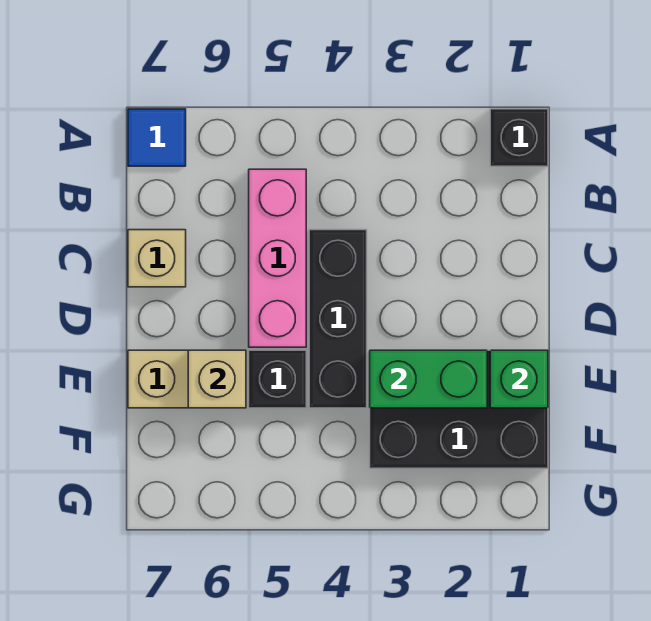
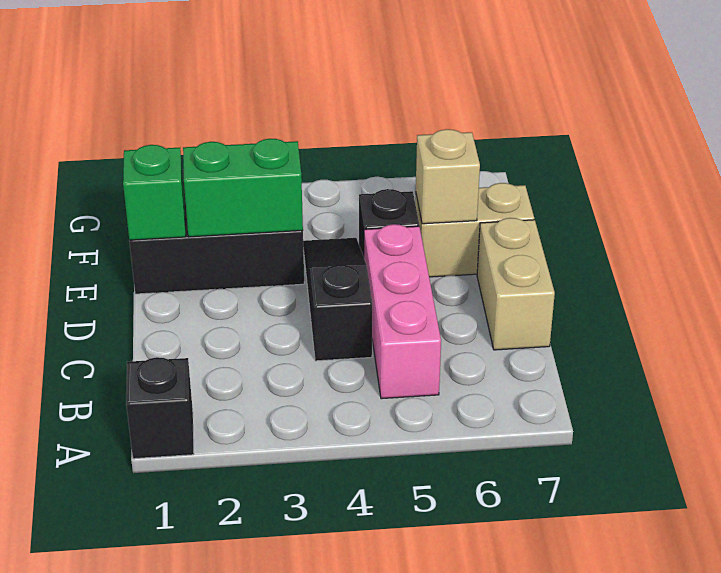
blue 1x1 tile [128,109,186,166] -> none
black 1x3 brick [309,230,367,408] -> black 1x3 slope [303,238,372,361]
tan 1x1 brick [128,230,186,287] -> tan 1x2 brick [477,218,555,350]

